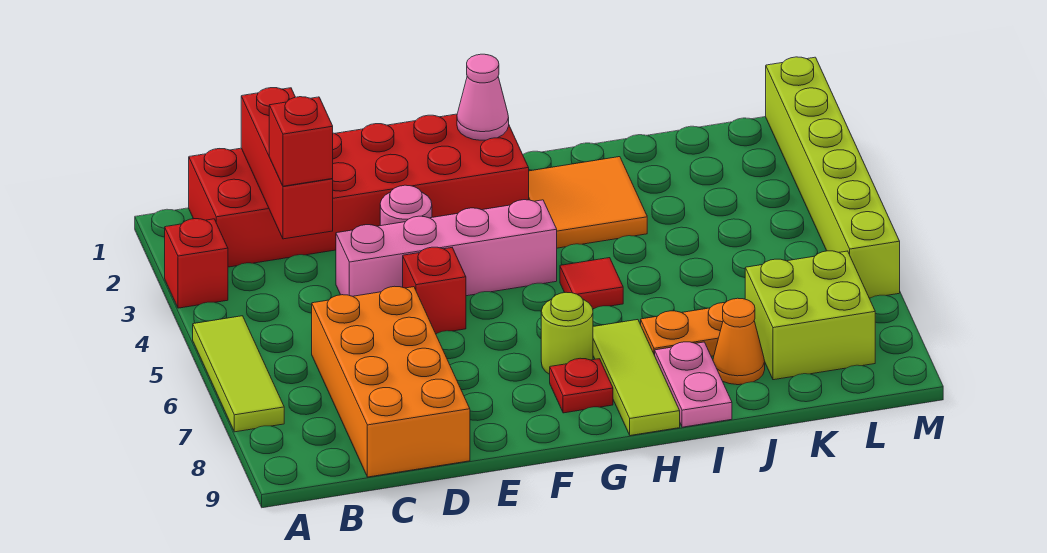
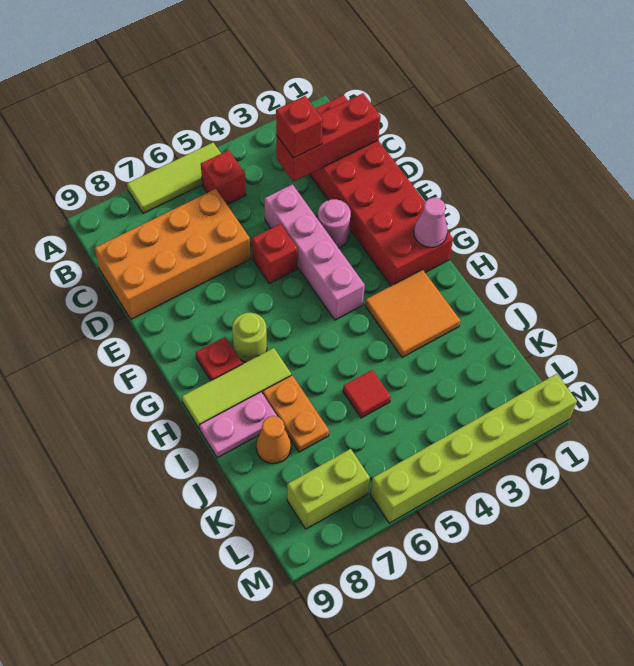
red 1x1 brick [165,219,228,308] -> red 1x1 brick moved to [201,150,246,205]
red 1x1 tile [560,258,623,309] -> red 1x1 tile moved to [343,370,391,418]
lime 2x2 brick [745,251,875,380] -> lime 1x2 brick [287,449,370,529]

